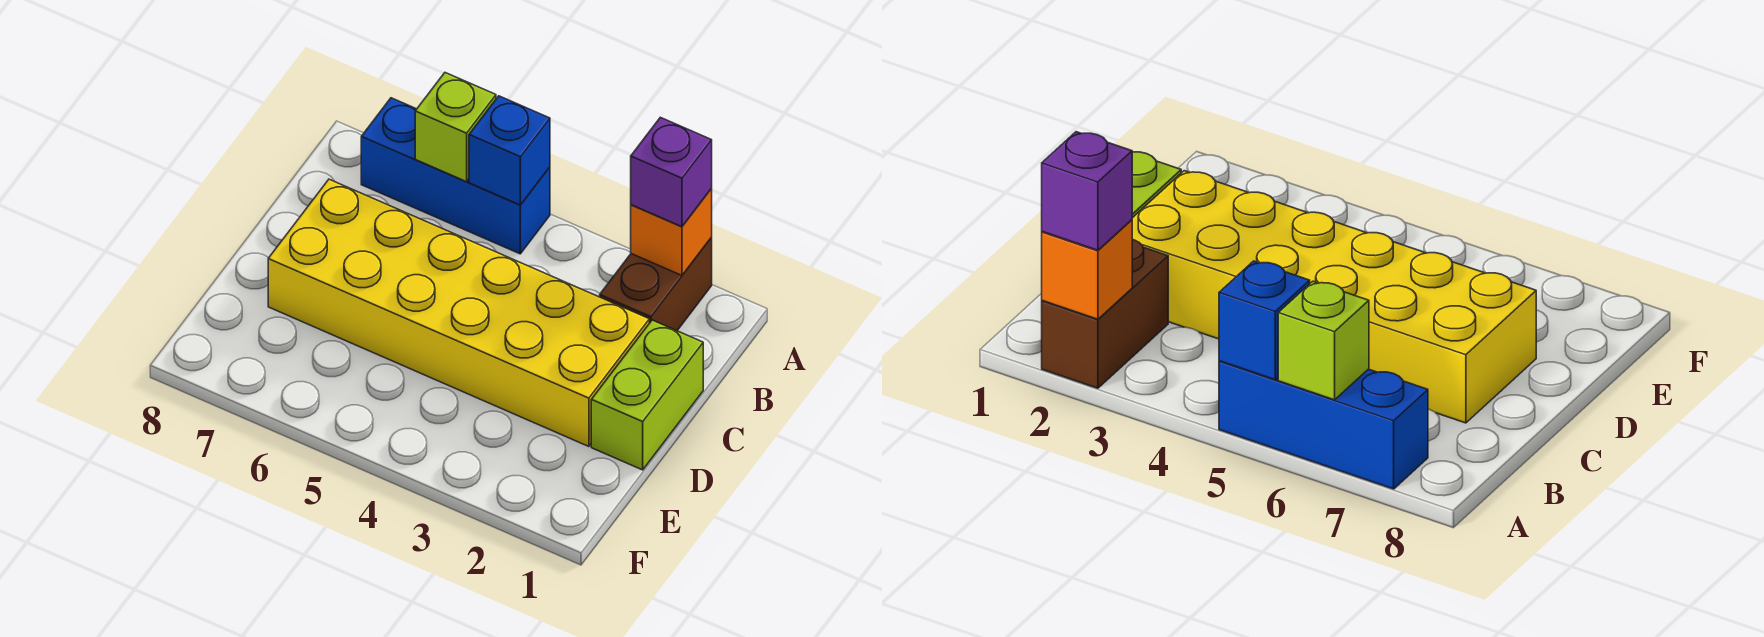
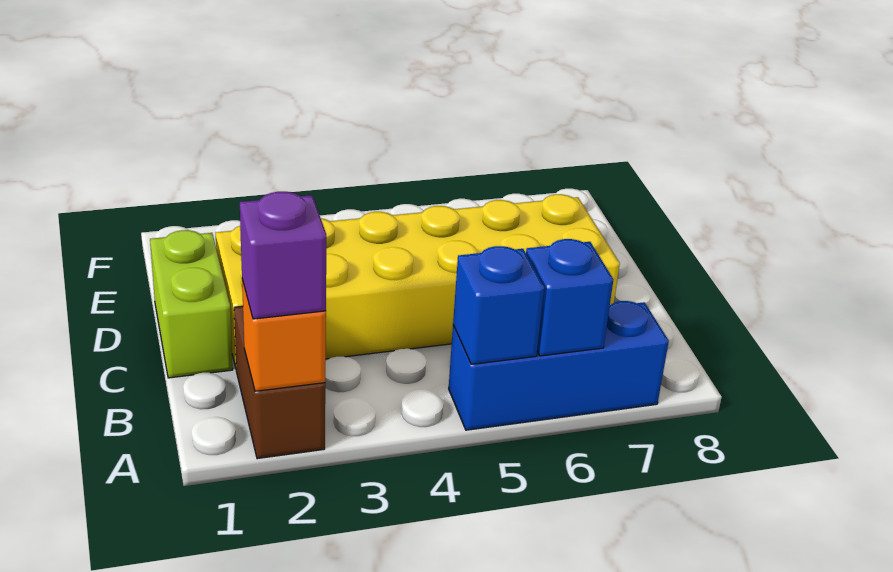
lime 1x1 brick [415,73,496,182] -> blue 1x1 brick [526,239,614,356]

